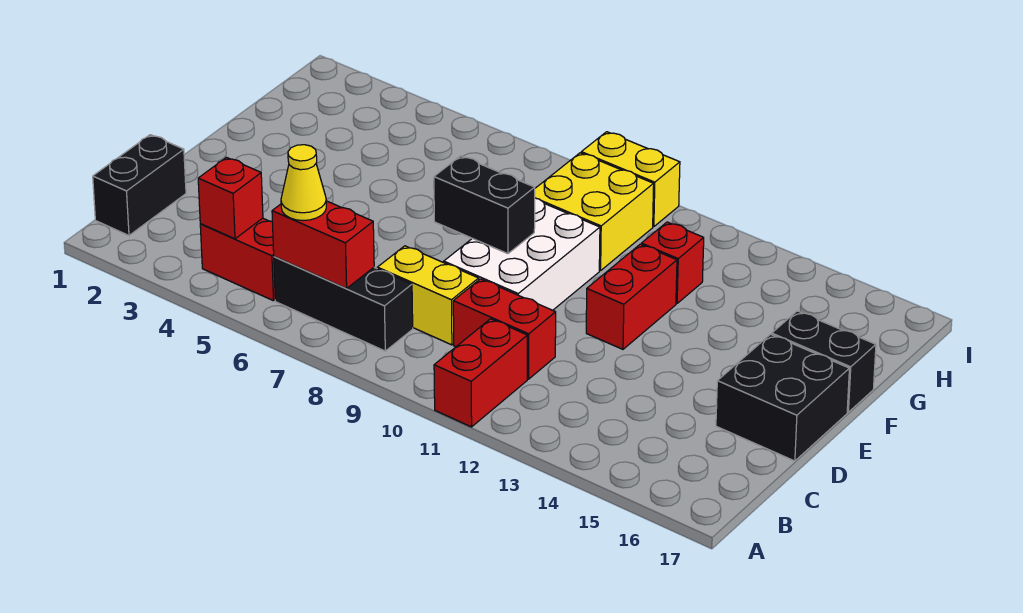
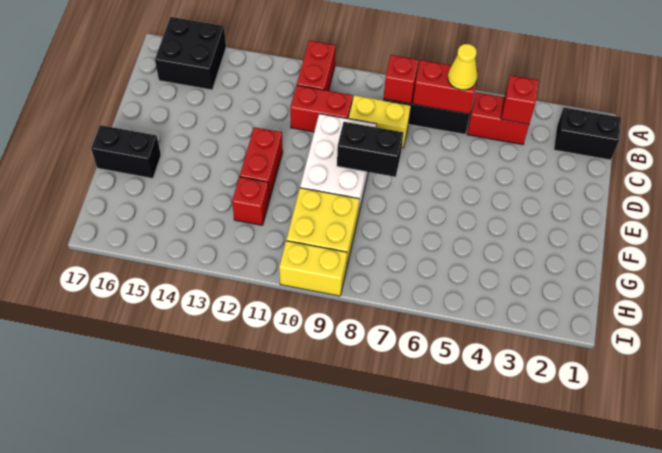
black 1x2 brick [93,135,186,235] -> black 1x2 brick turned to [554,108,621,160]
none -> red 1x1 brick [383,55,419,104]
black 2x2 brick [716,334,849,461] -> black 2x2 brick moved to [155,17,226,90]

